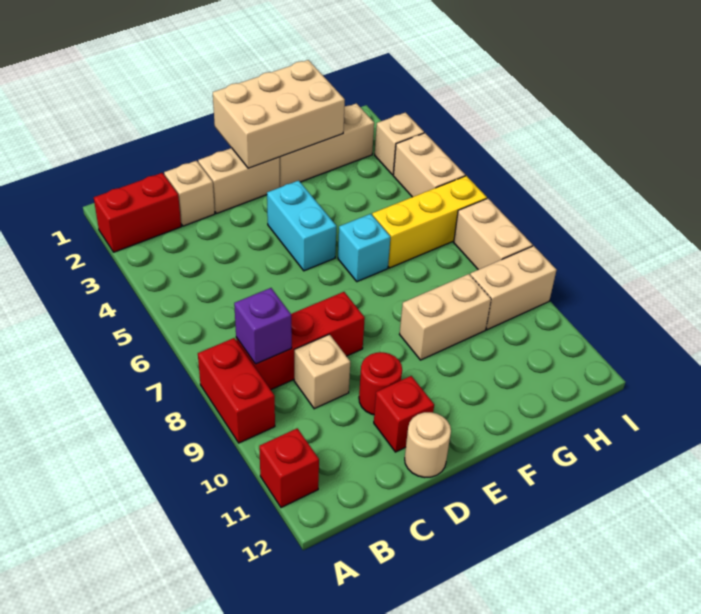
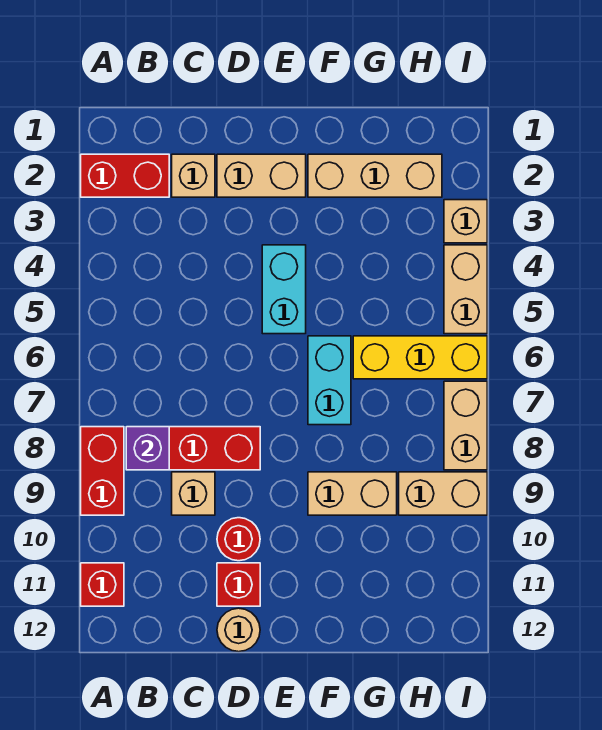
tan 2x3 brick [213,60,345,168] -> none
cyan 1x1 brick [338,214,390,282] -> cyan 1x2 brick [308,336,351,425]

